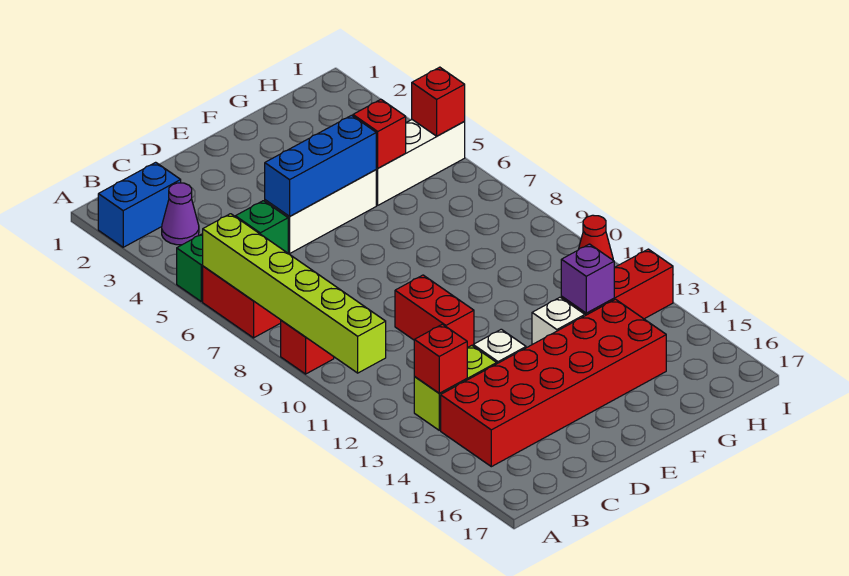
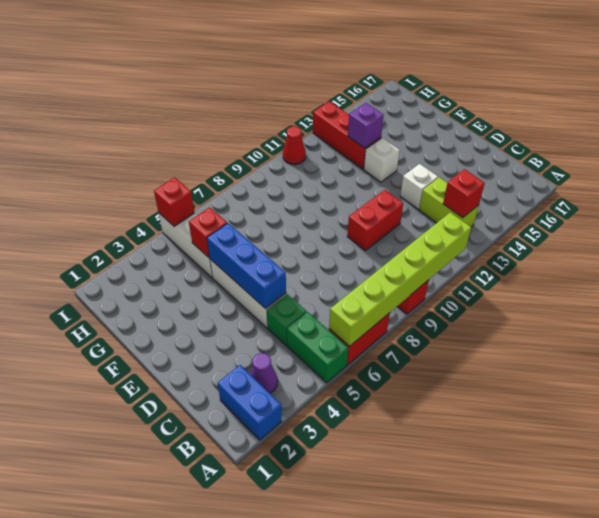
red 2x6 brick [441,299,666,467] -> none

